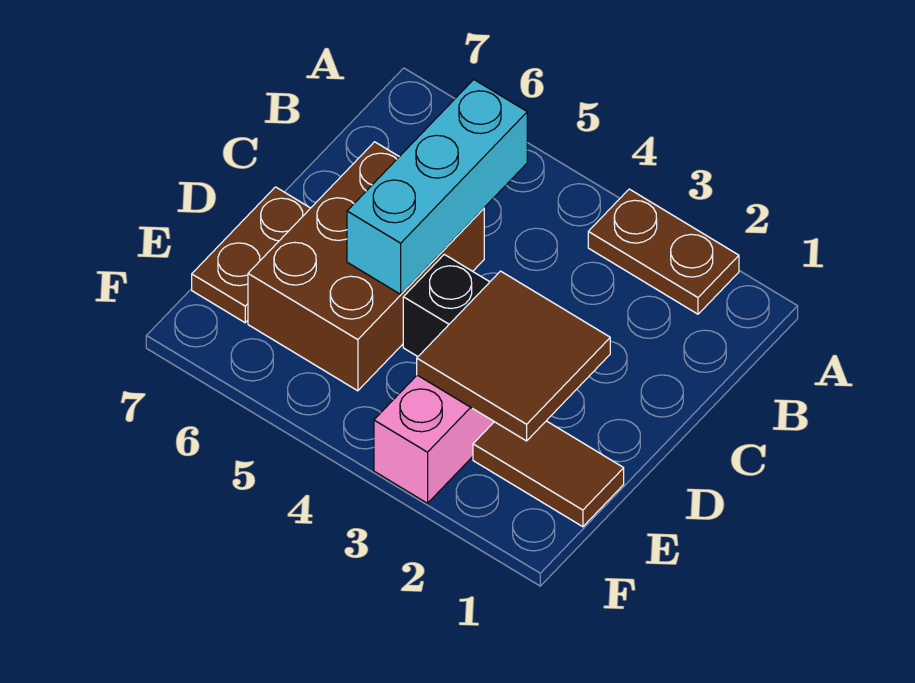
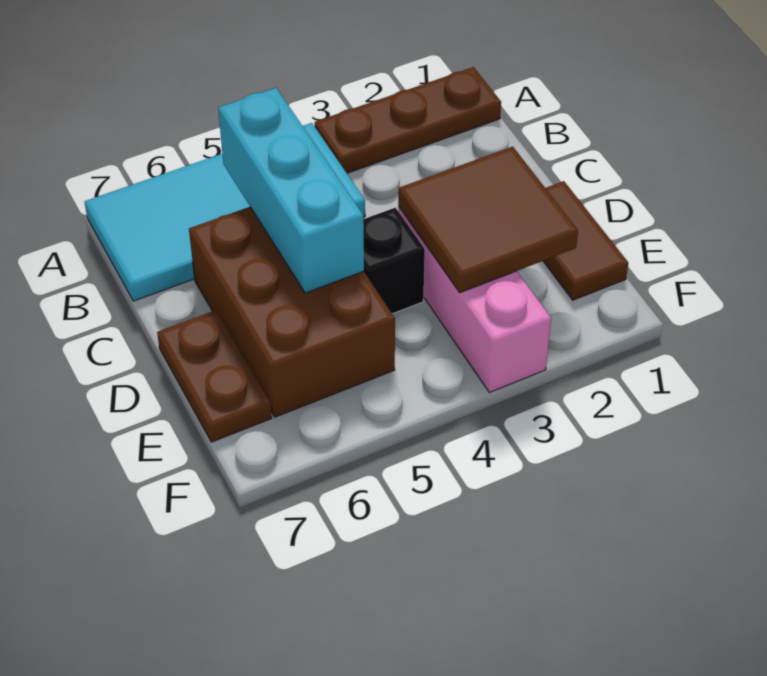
brown 1x2 plate [588,189,739,314] -> brown 1x3 plate [315,67,501,173]
none -> cyan 2x4 tile [84,123,365,301]
brown 1x2 tile [473,421,624,527] -> brown 1x2 tile turned to [543,181,628,300]

